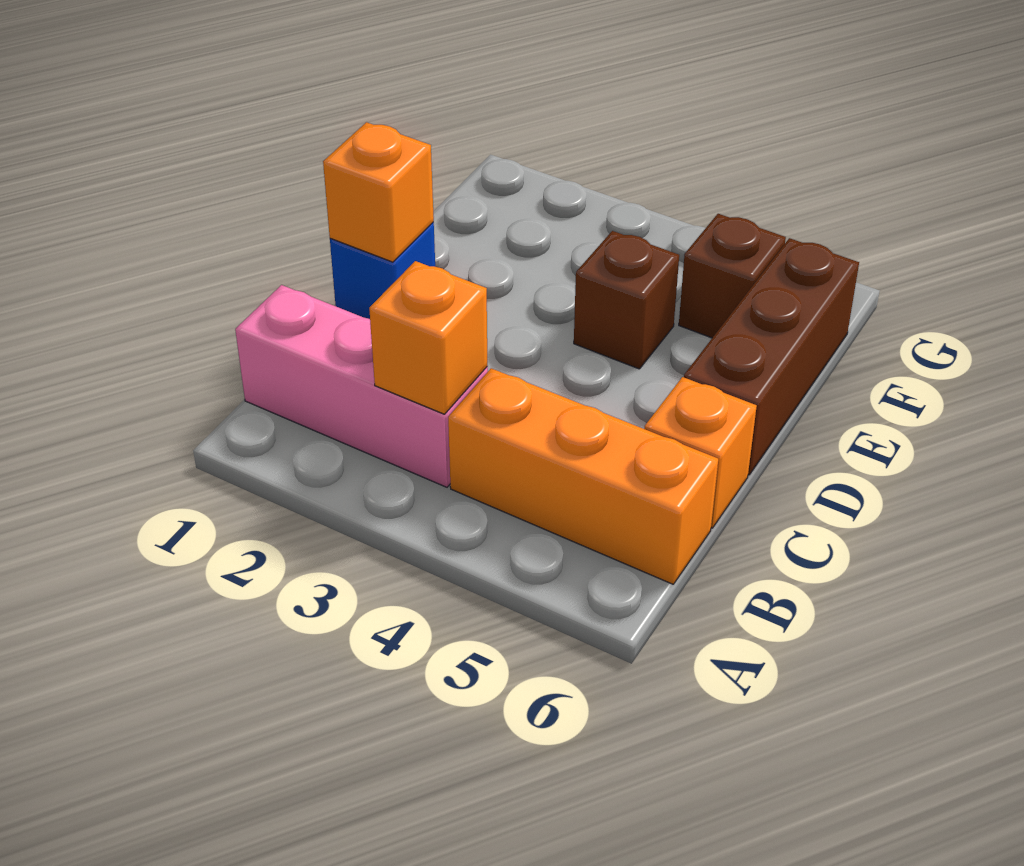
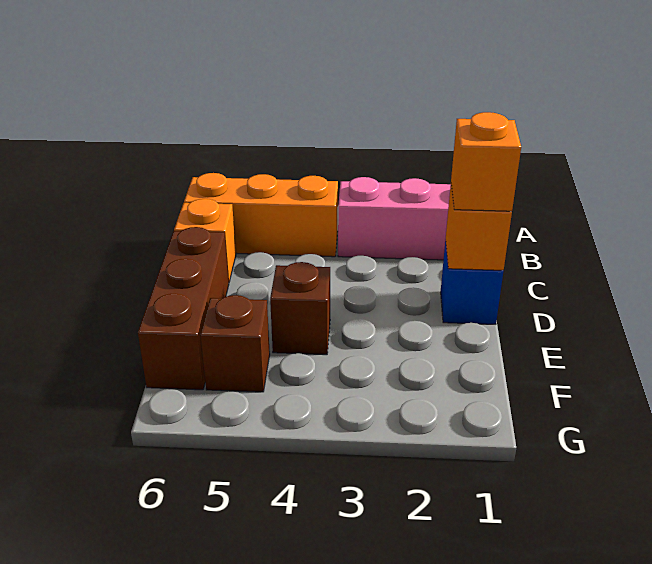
orange 1x1 brick [369,261,488,414] -> orange 1x1 brick moved to [451,112,521,211]

